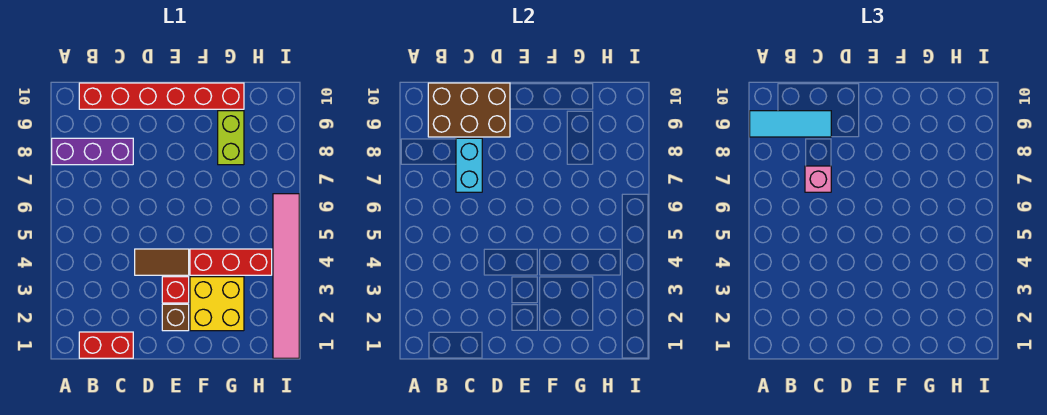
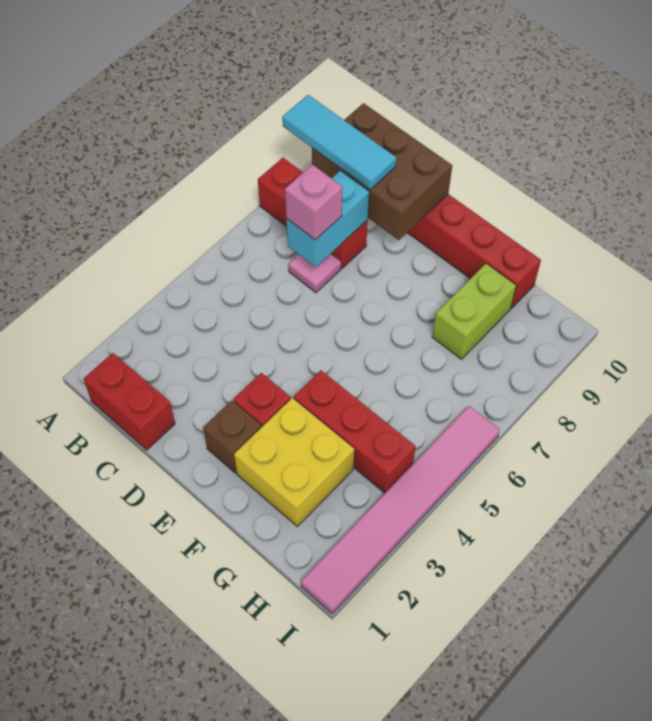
purple 1x3 brick [52,138,133,165] -> red 1x3 brick [258,158,368,268]
none -> pink 1x1 tile [289,254,341,293]
brown 1x2 tile [135,249,189,275] -> none

